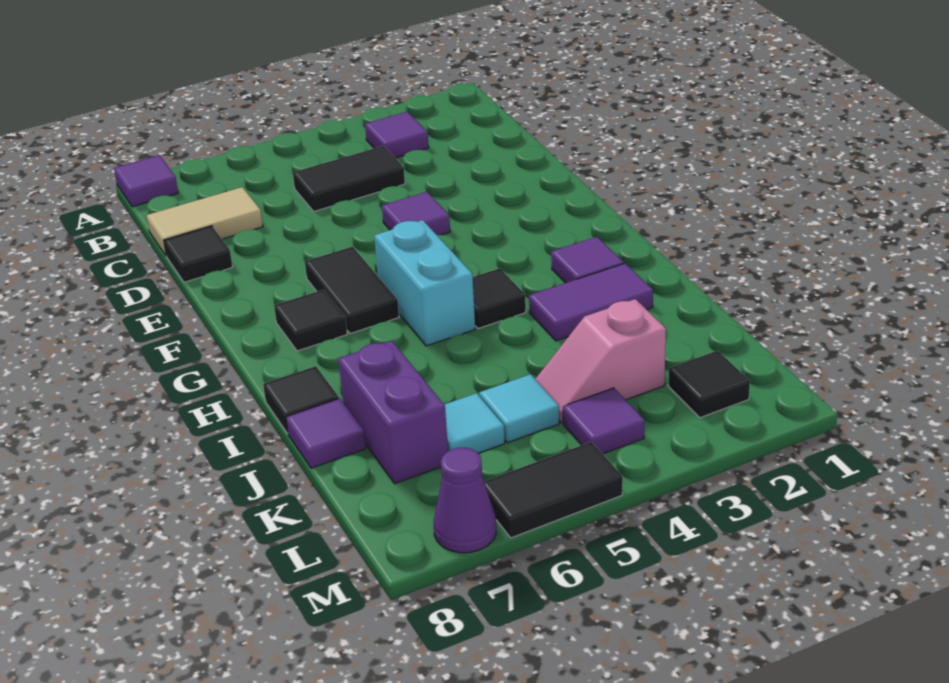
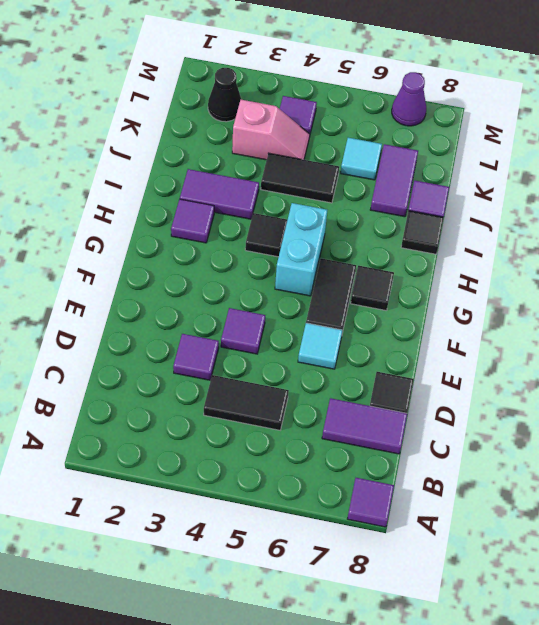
purple 1x1 tile [365,112,429,158] -> purple 1x1 tile moved to [173,334,219,380]
tan 1x2 tile [147,187,263,255] -> purple 1x2 tile [322,398,407,454]
purple 1x2 brick [338,341,448,484] -> purple 1x2 tile [370,144,418,217]
cyan 1x1 tile [479,374,559,443] -> cyan 1x1 tile moved to [298,323,343,369]
black 1x1 tile [668,351,750,418] -> black 1x1 cone [208,68,241,122]
black 1x2 tile [484,442,623,538] -> black 1x2 tile moved to [261,153,339,203]

